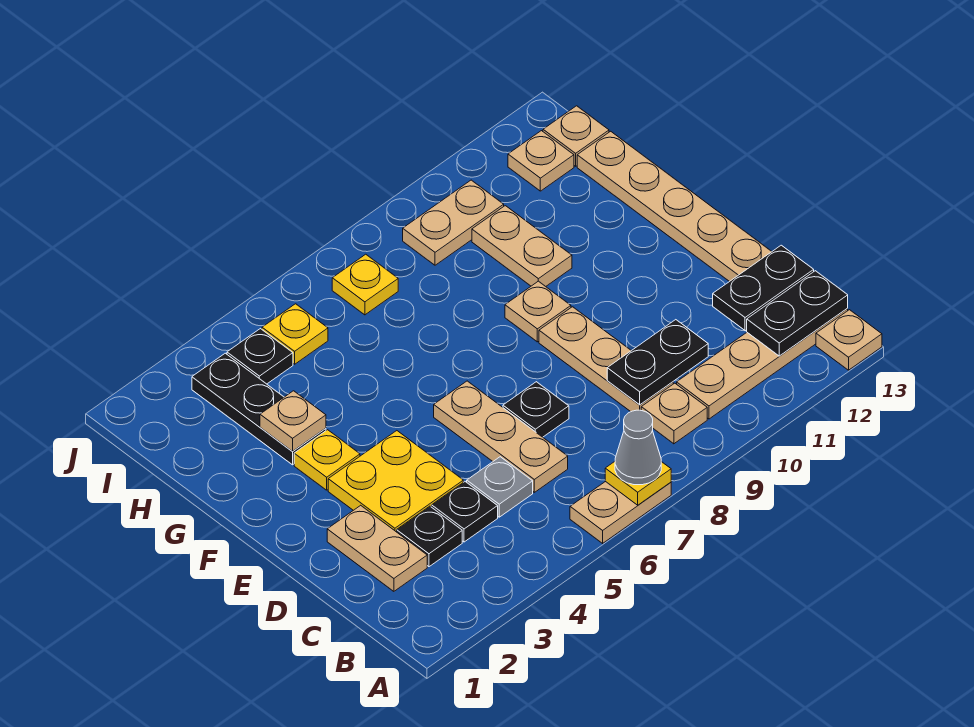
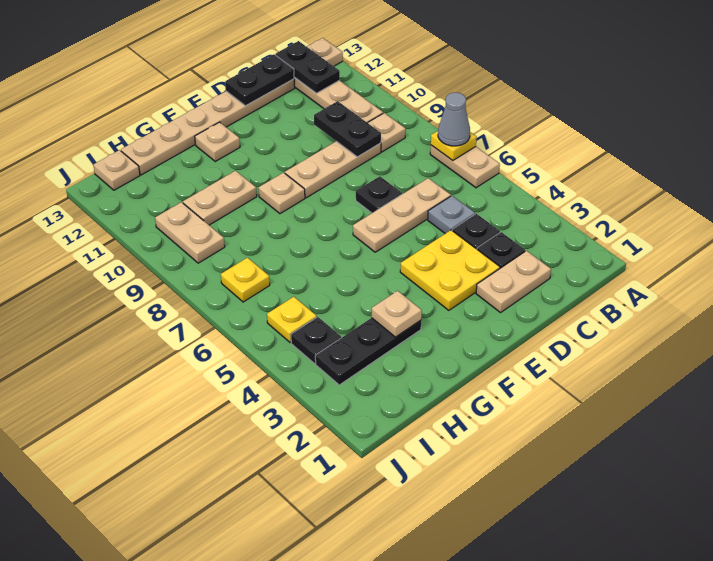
black 1x2 plate [713,245,814,331] -> black 1x2 plate turned to [225,55,294,106]
yellow 1x1 plate [294,430,360,490] -> none
tan 1x1 plate [508,131,574,191] -> tan 1x1 plate moved to [195,122,240,161]

